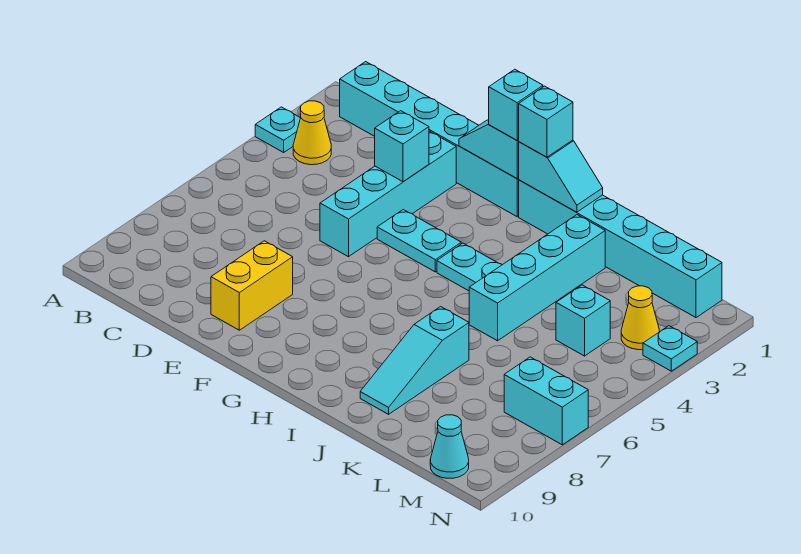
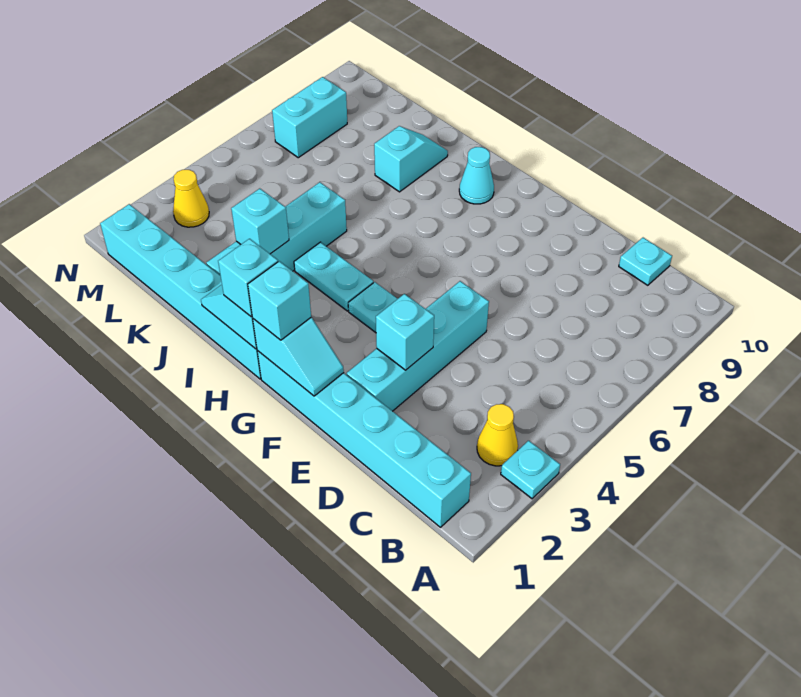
yellow 1x2 brick [211,241,293,330] -> none
cyan 1x3 slope [360,307,469,414] -> cyan 1x2 slope [374,126,448,192]
cyan 1x1 brick [556,285,610,356] -> cyan 1x1 brick moved to [231,189,289,254]
cyan 1x2 brick [504,357,588,445] -> cyan 1x2 brick turned to [272,77,347,158]
cyan 1x1 cone [430,415,469,478] -> cyan 1x1 cone moved to [459,147,494,204]
cyan 1x1 plate [643,326,697,371] -> cyan 1x1 plate moved to [619,238,672,285]

